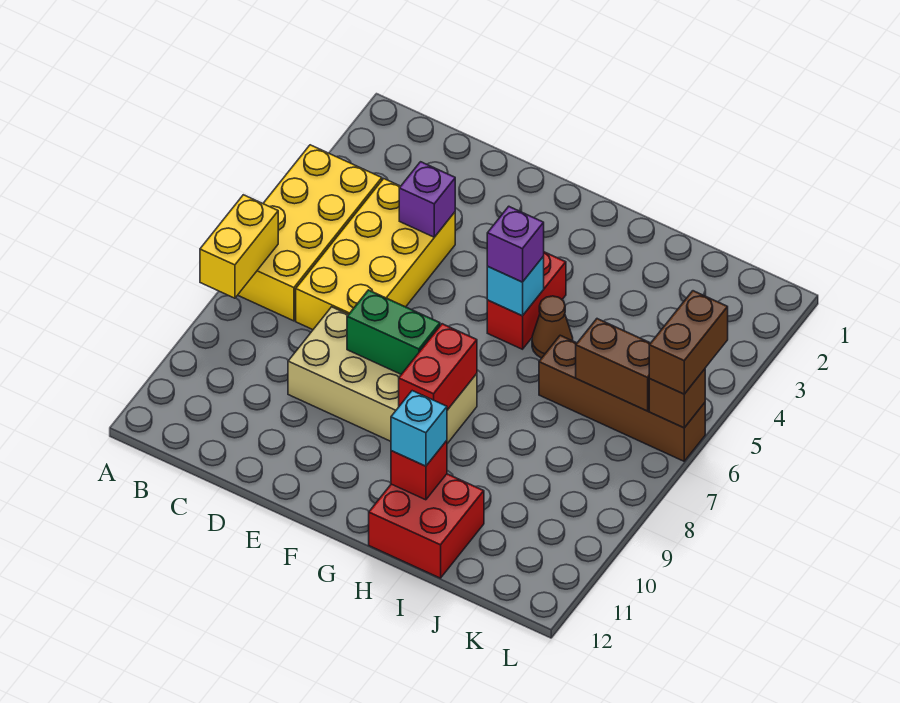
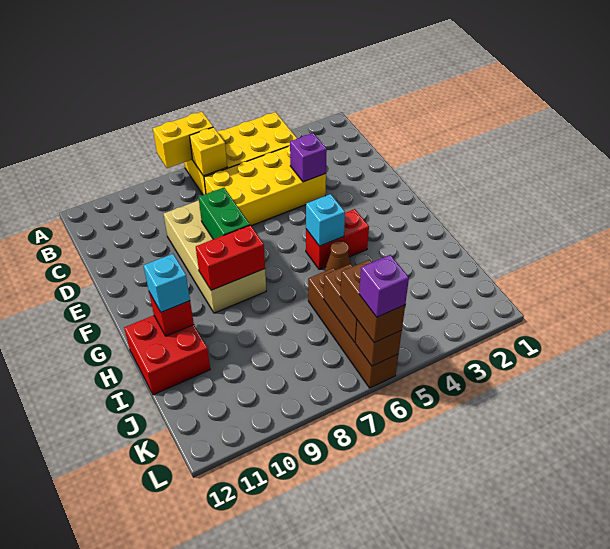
none -> yellow 1x1 brick [190,127,227,176]
purple 1x1 brick [487,206,544,282] -> purple 1x1 brick moved to [359,255,409,317]
brown 1x2 brick [649,291,728,394] -> brown 1x2 brick turned to [340,260,405,343]

